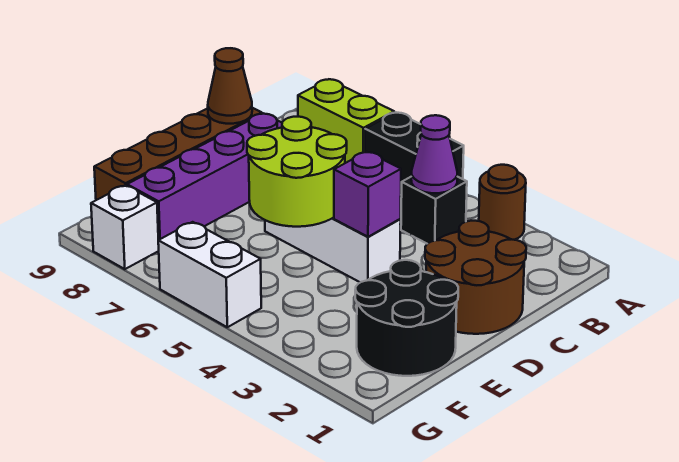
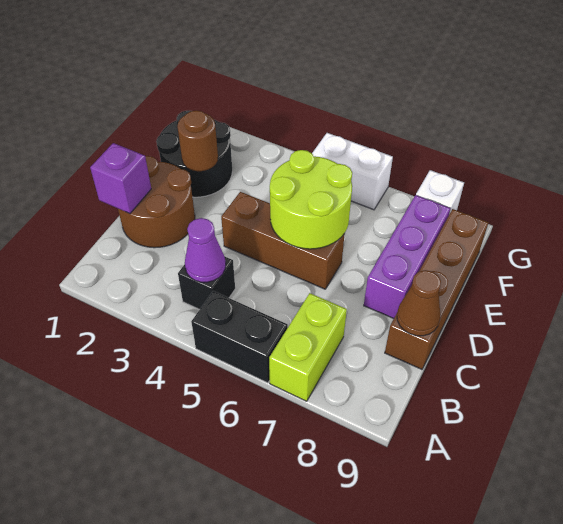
brown 1x1 round brick [479,165,526,240] -> brown 1x1 round brick moved to [177,111,218,171]
lime 1x2 brick [298,79,394,163] -> lime 1x2 brick turned to [269,293,347,401]
purple 1x4 brick [127,114,282,240] -> purple 1x3 brick [364,195,451,319]
white 1x3 brick [265,217,401,282] -> brown 1x3 brick [221,192,345,289]
purple 1x1 brick [334,152,401,237] -> purple 1x1 brick moved to [90,143,151,214]

